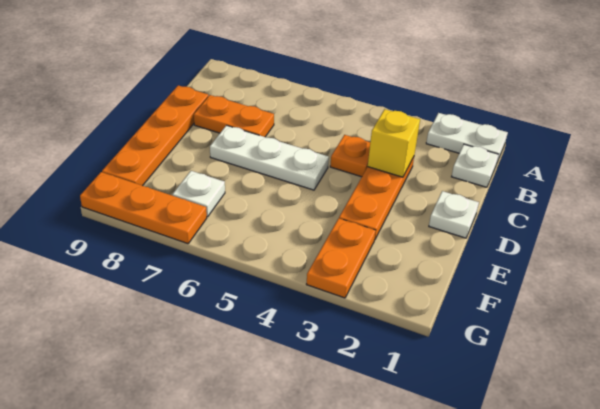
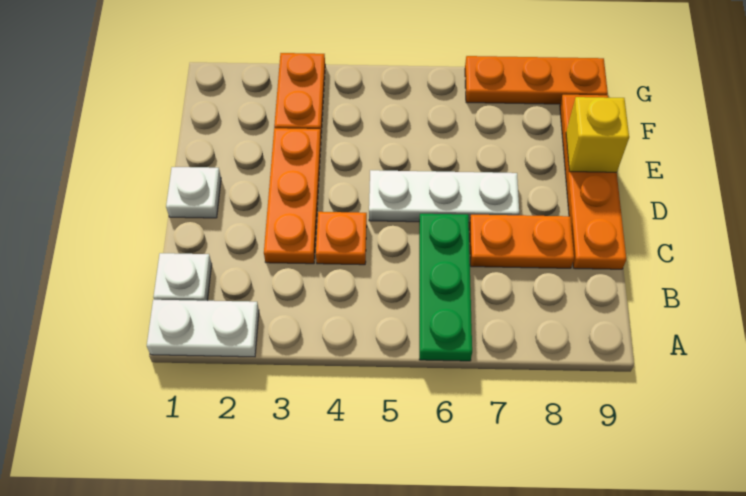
none -> green 1x3 plate [419,214,472,361]
yellow 1x1 brick [368,109,420,177] -> yellow 1x1 brick moved to [566,97,629,172]
white 1x1 plate [172,171,225,217] -> none

